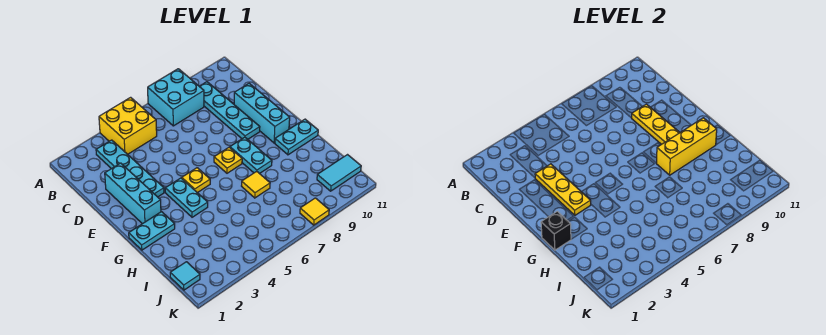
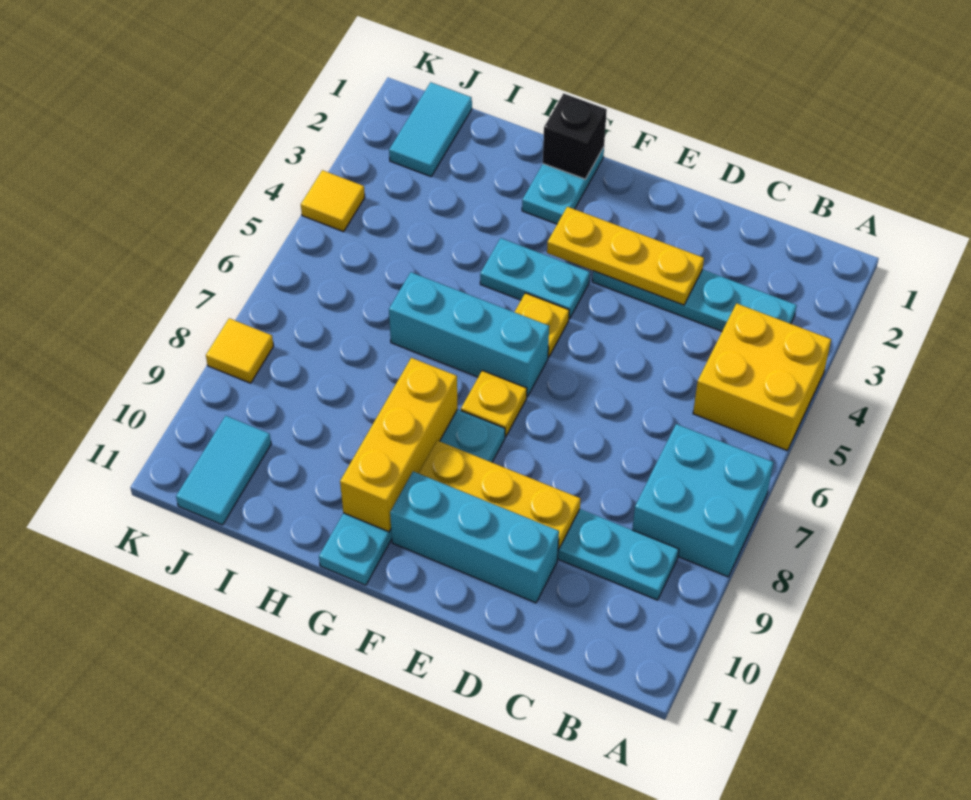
cyan 1x3 brick [105,163,161,224] -> cyan 1x3 brick moved to [389,272,549,397]
yellow 1x1 tile [242,171,270,198] -> yellow 1x1 tile moved to [301,170,365,232]
cyan 1x1 tile [170,262,200,290] -> cyan 1x2 tile [389,82,472,177]

